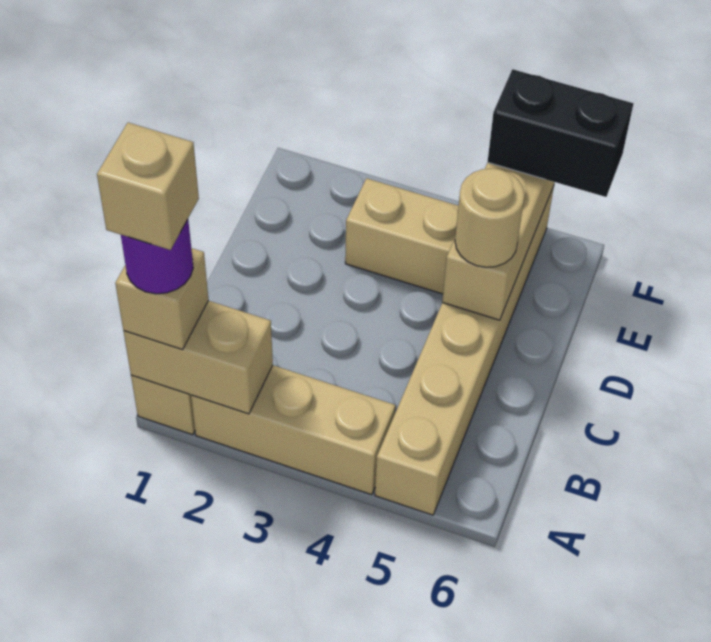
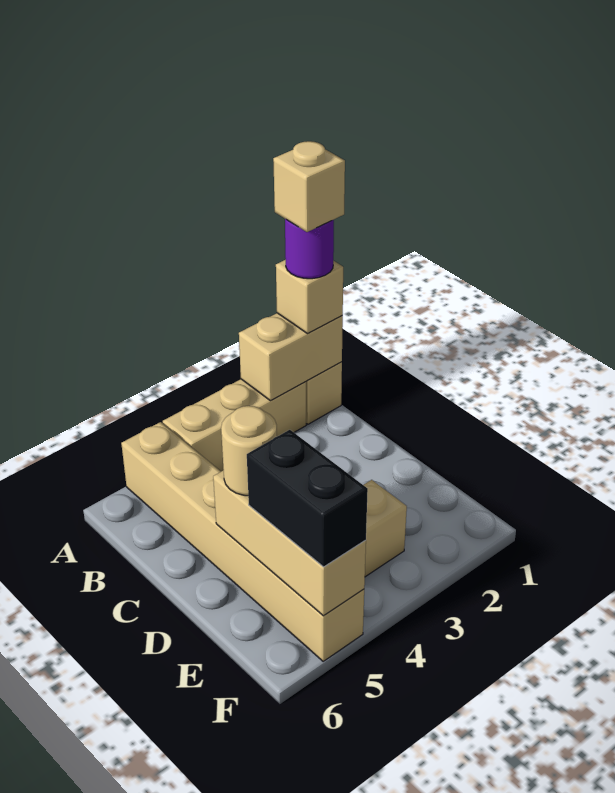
black 1x2 brick [488,69,634,197] -> black 1x2 brick turned to [247,430,368,567]

